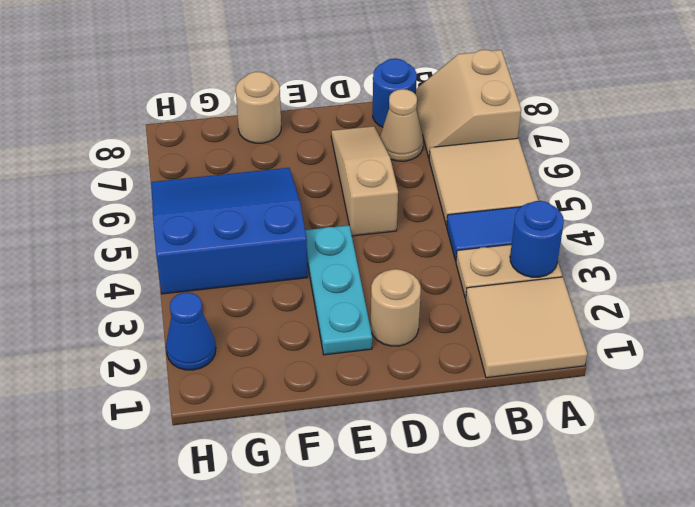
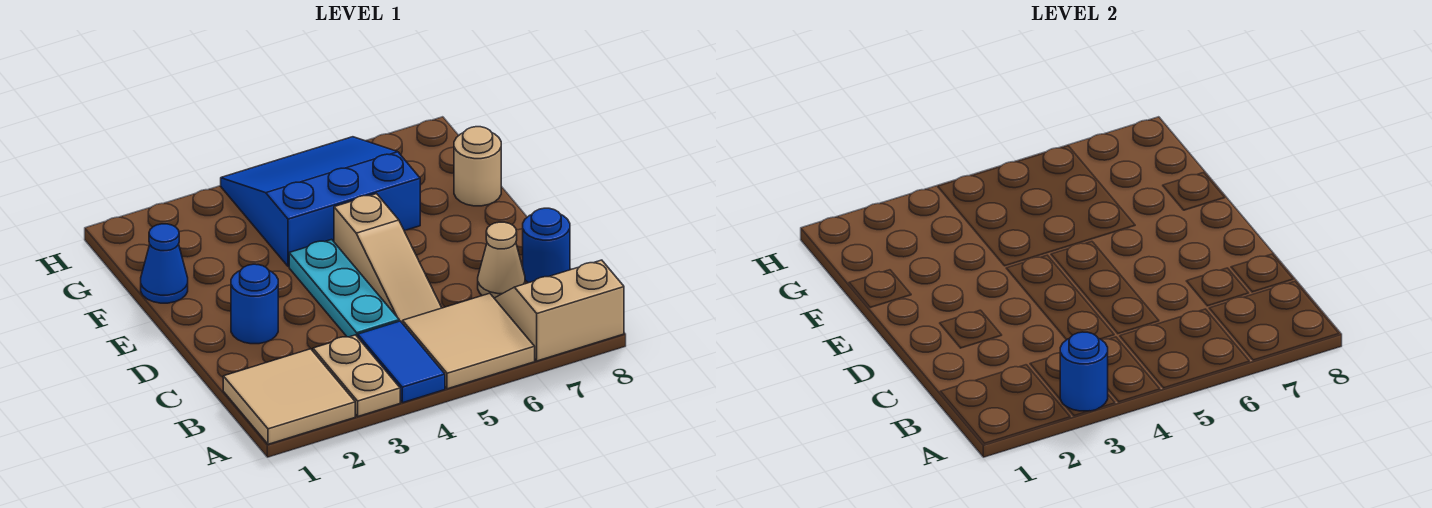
tan 1x1 round brick [371,269,421,346] -> blue 1x1 round brick [231,264,278,344]
tan 1x3 slope [331,126,398,236] -> tan 1x3 slope turned to [334,194,442,323]
cyan 1x3 plate [305,225,372,355] -> cyan 1x3 plate turned to [289,239,399,337]
blue 3x3 slope [151,168,308,294] -> blue 3x3 slope turned to [221,137,420,267]
blue 1x1 cone [166,292,216,370] -> blue 1x1 cone moved to [141,224,188,303]

